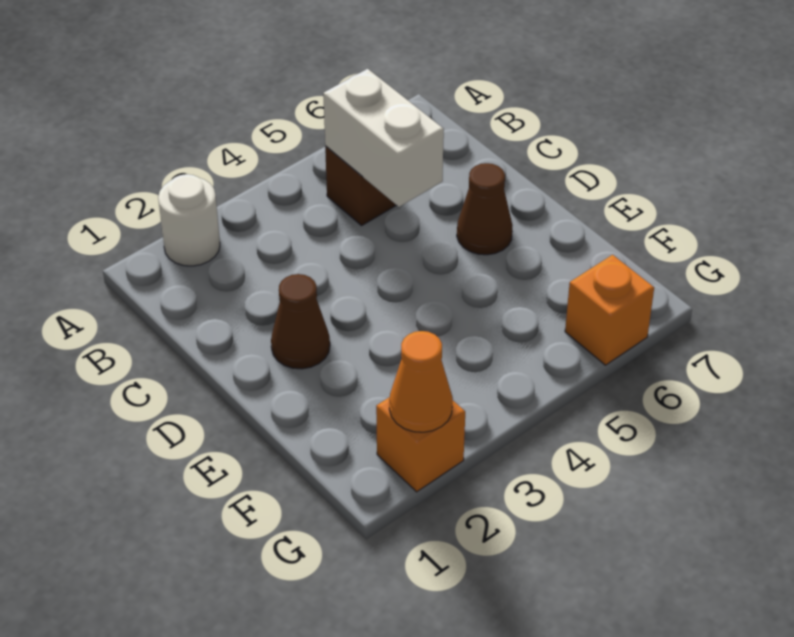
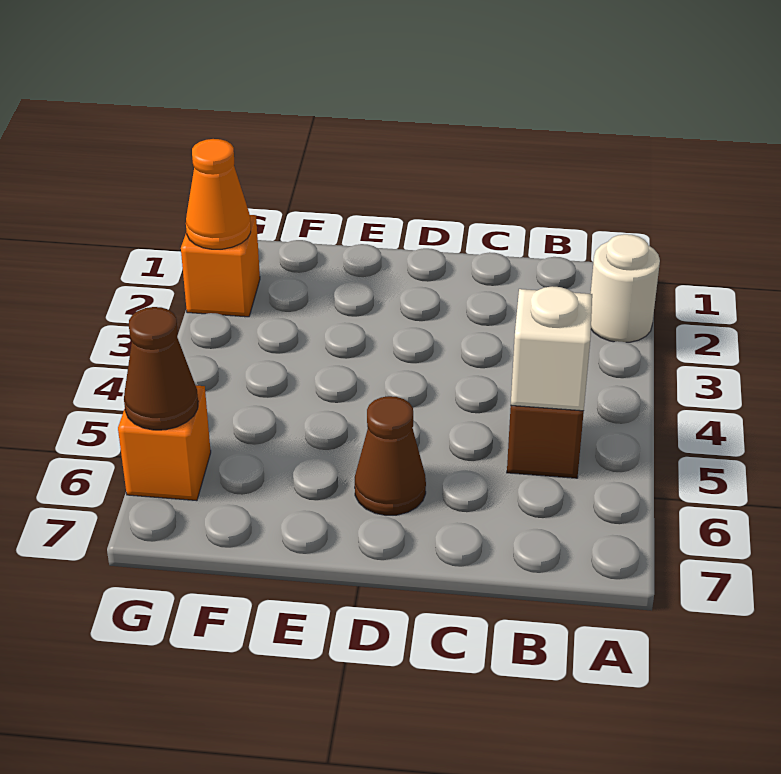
white 1x2 brick [323,69,444,207] -> white 1x1 brick [511,286,592,411]
brown 1x1 cone [271,274,330,369] -> brown 1x1 cone moved to [124,307,198,430]

